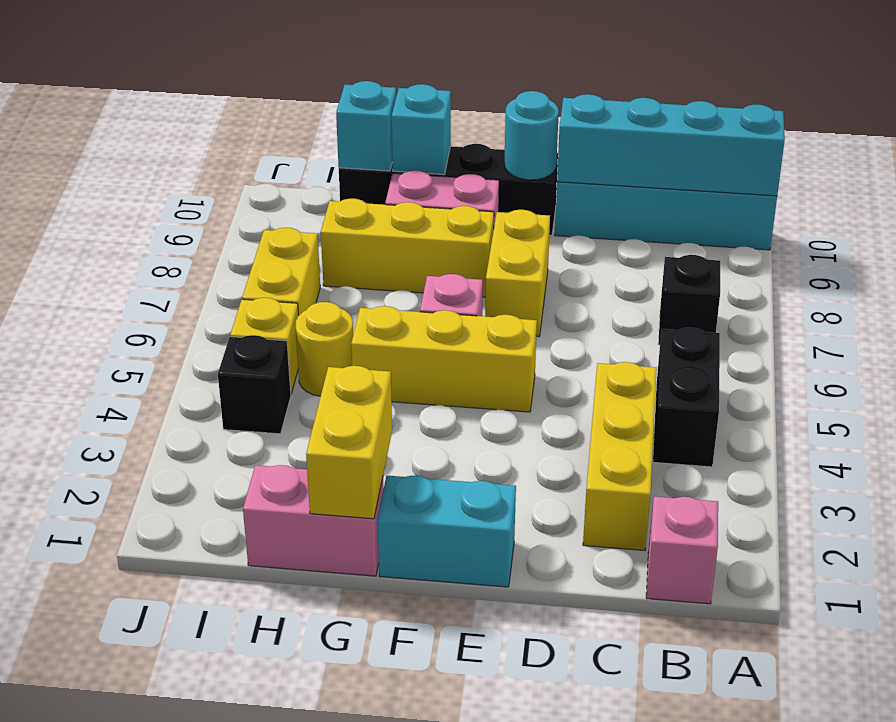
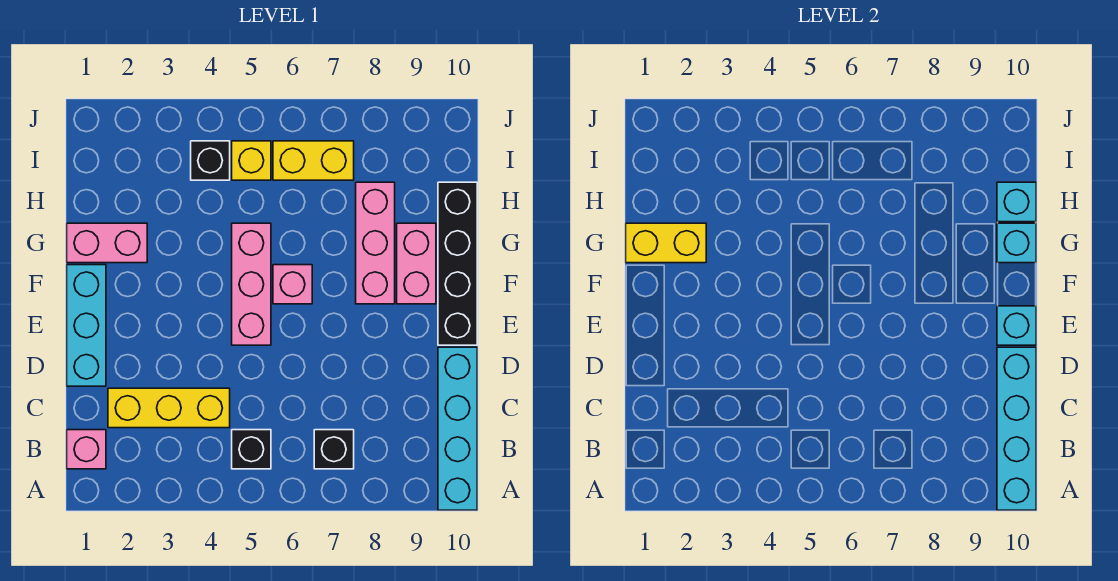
black 1x2 brick [653,328,720,467] -> black 1x1 brick [232,430,271,469]
cyan 1x2 brick [377,476,516,587] -> cyan 1x3 brick [67,265,106,386]
yellow 1x3 brick [351,306,537,412] -> pink 1x3 brick [232,223,271,345]
yellow 1x2 brick [485,210,550,337] -> none
cyan 1x1 round brick [504,91,559,180] -> cyan 1x1 brick [997,306,1036,345]
yellow 1x3 brick [321,199,494,297] -> pink 1x3 brick [356,182,395,304]
pink 1x2 brick [243,465,384,576] -> pink 1x2 brick turned to [67,223,147,263]
yellow 1x1 round brick [295,302,353,396] -> none

